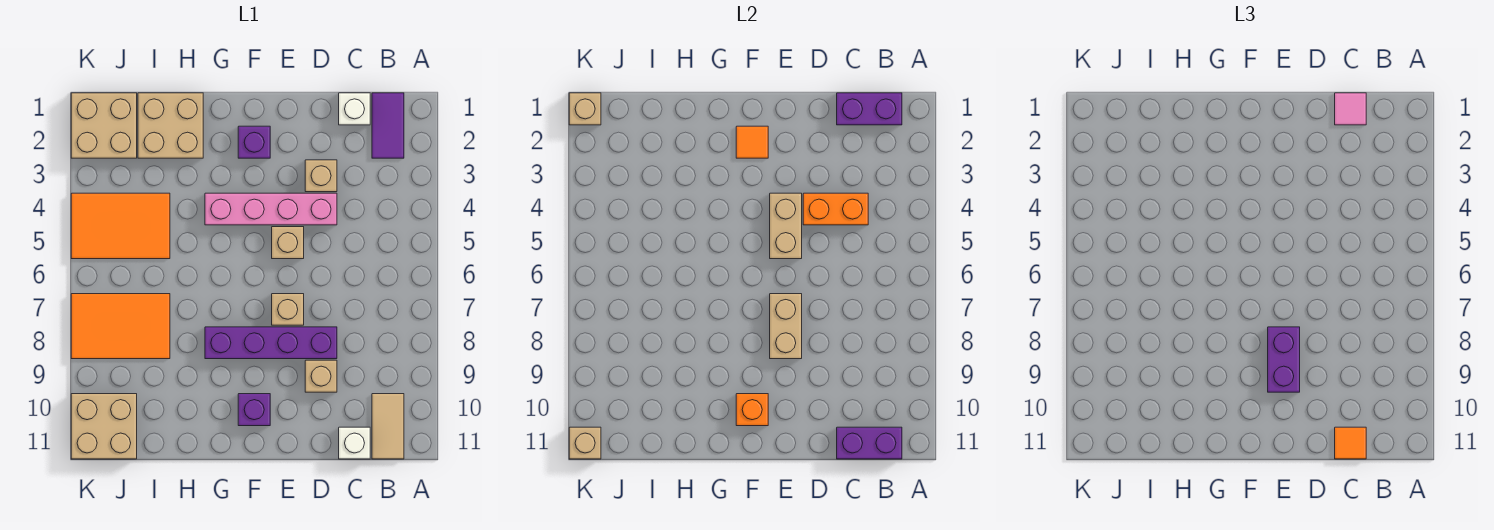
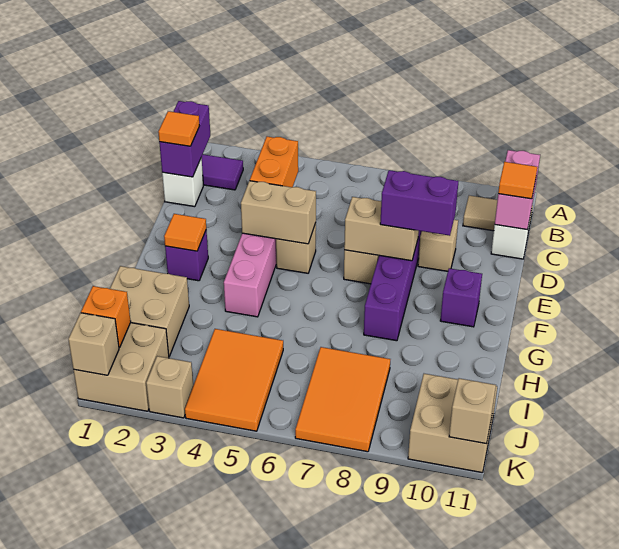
purple 1x2 brick [837,427,902,459] -> pink 1x2 brick [495,150,540,230]
pink 1x1 tile [1335,93,1366,125] -> orange 1x1 tile [158,111,199,146]
tan 1x1 brick [305,160,337,192] -> tan 1x1 brick moved to [146,356,193,418]
orange 1x1 brick [736,394,768,426] -> orange 1x1 brick moved to [81,286,131,348]

